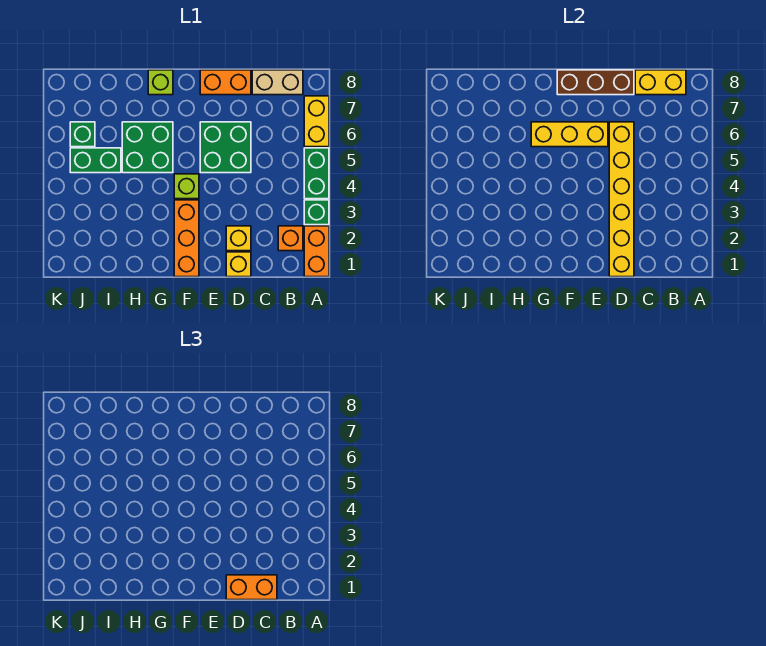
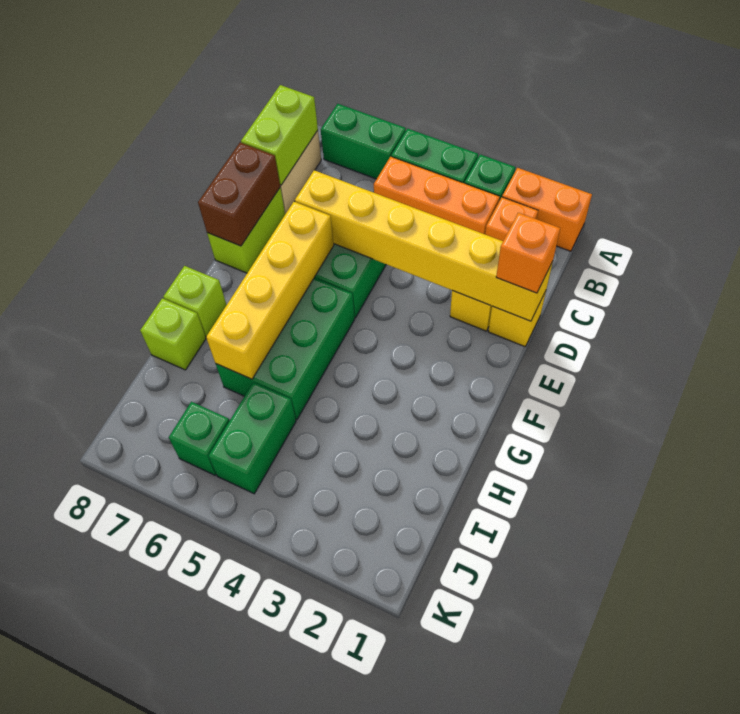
yellow 1x2 brick [304,96,329,147] -> green 1x2 brick [321,104,406,179]
yellow 1x2 brick [635,70,686,95] -> lime 1x2 brick [241,85,318,185]
orange 1x2 brick [226,575,277,600] -> orange 1x1 brick [496,213,560,293]
orange 1x2 brick [200,70,251,95] -> lime 1x2 brick [207,188,285,273]
brown 1x3 brick [557,70,634,95] -> brown 1x2 brick [198,142,280,246]
yellow 1x3 brick [531,122,608,147] -> yellow 1x4 brick [206,202,334,379]
orange 1x3 brick [174,200,199,277] -> orange 1x3 brick moved to [374,157,500,234]
lime 1x1 brick [174,174,199,199] -> lime 1x1 brick moved to [140,298,206,370]
green 2x2 brick [122,122,173,173] -> green 2x3 brick [216,278,355,419]

